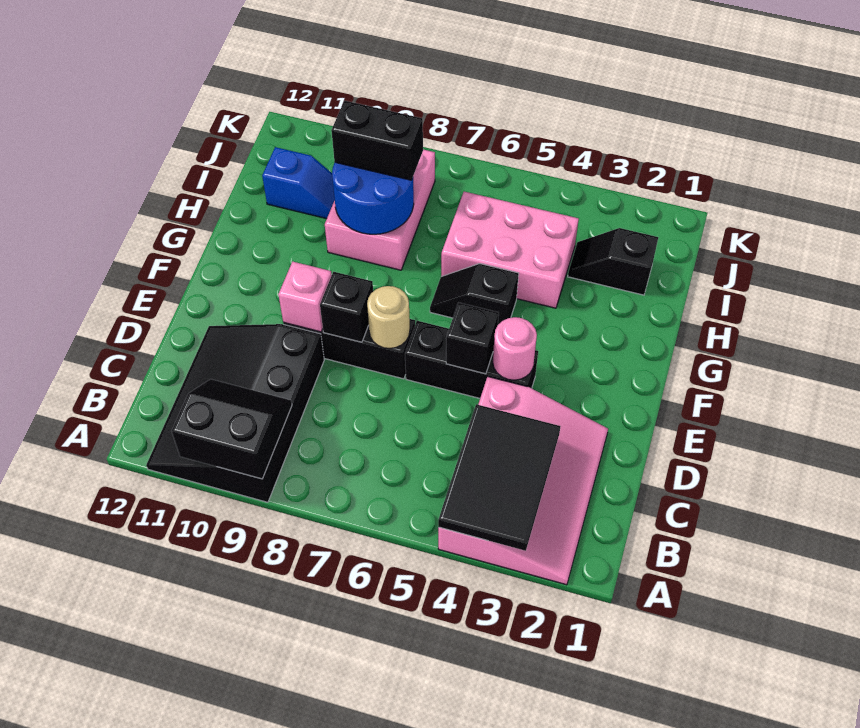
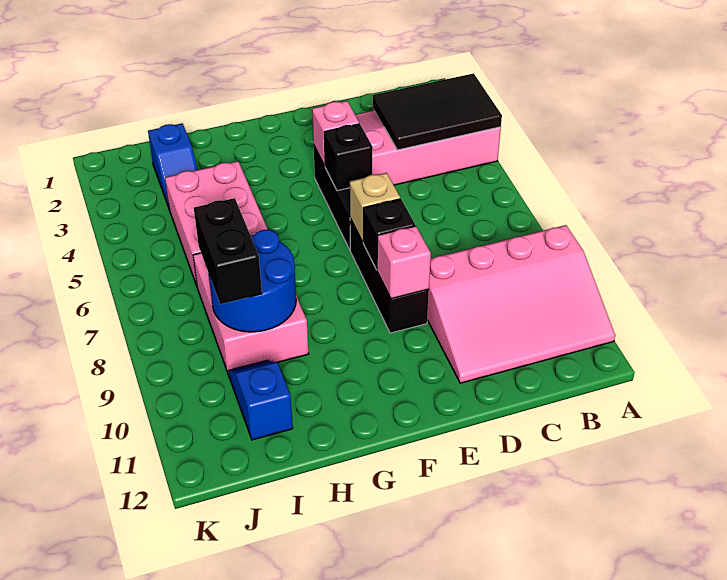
black 3x4 slope [146,324,324,502] -> pink 3x4 slope [427,225,615,383]
black 2x2 slope [172,379,292,479] -> none
pink 1x1 round brick [493,317,537,380] -> pink 1x1 brick [312,101,359,166]
tan 1x1 round brick [367,286,410,349] -> tan 1x1 brick [350,173,400,242]
black 1x2 slope [430,264,519,324] -> none
pink 2x3 brick [325,150,435,270] -> pink 2x3 brick turned to [193,253,309,375]
black 1x2 slope [568,228,658,295] -> blue 1x2 slope [148,123,197,210]

